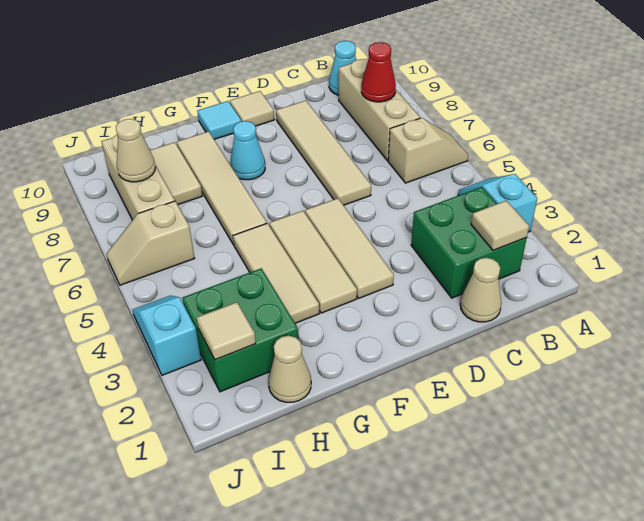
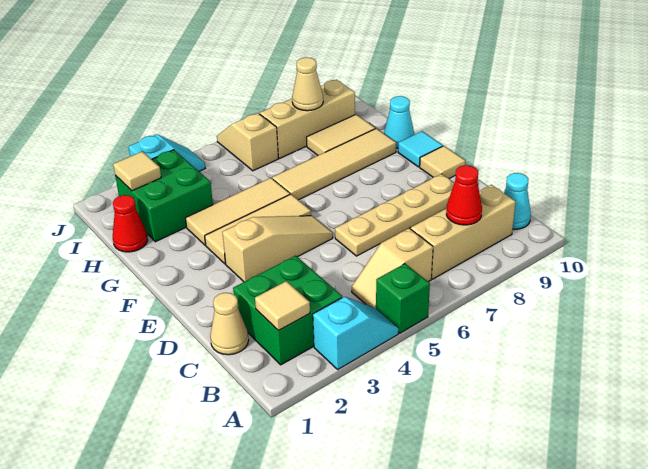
none -> green 1x1 brick [376,264,430,333]
tan 1x2 slope [388,118,468,183] -> tan 1x2 slope turned to [352,228,433,309]
tan 1x4 tile [276,101,371,205] -> tan 1x4 plate [335,174,454,256]
tan 1x3 tile [305,198,394,299] -> tan 1x3 slope [222,216,333,282]
cyan 1x1 cone [230,121,265,180] -> cyan 1x1 cone moved to [384,96,414,148]
tan 1x1 cone [268,336,311,402] -> red 1x1 cone [113,195,148,252]

